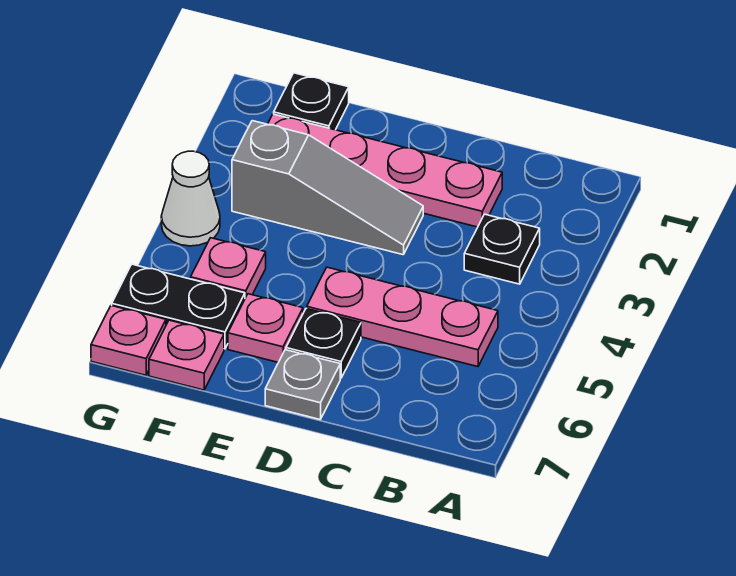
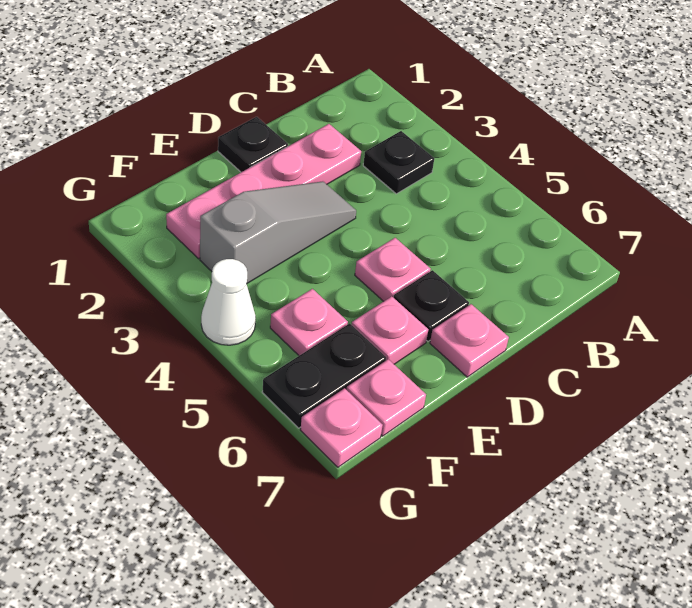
pink 1x3 plate [307,267,498,367] -> pink 1x1 plate [355,238,431,301]
grey 1x1 plate [265,350,340,419] -> pink 1x1 plate [430,304,509,377]
black 1x1 plate [274,73,349,130] -> black 1x1 plate moved to [218,117,288,172]

